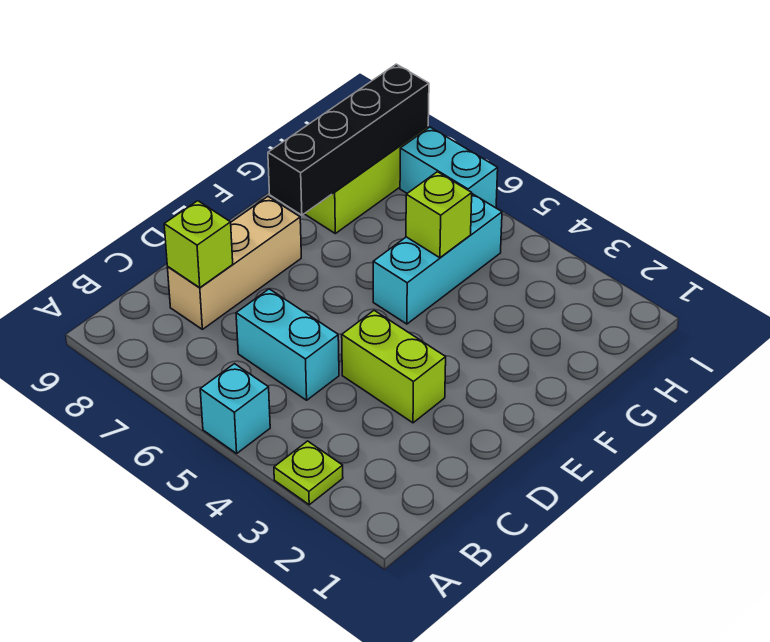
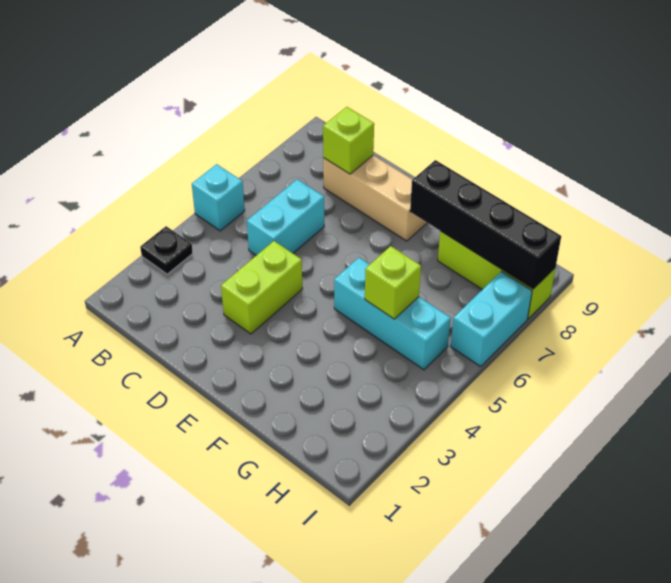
lime 1x1 plate [274,441,343,505] -> black 1x1 plate [140,226,193,274]

